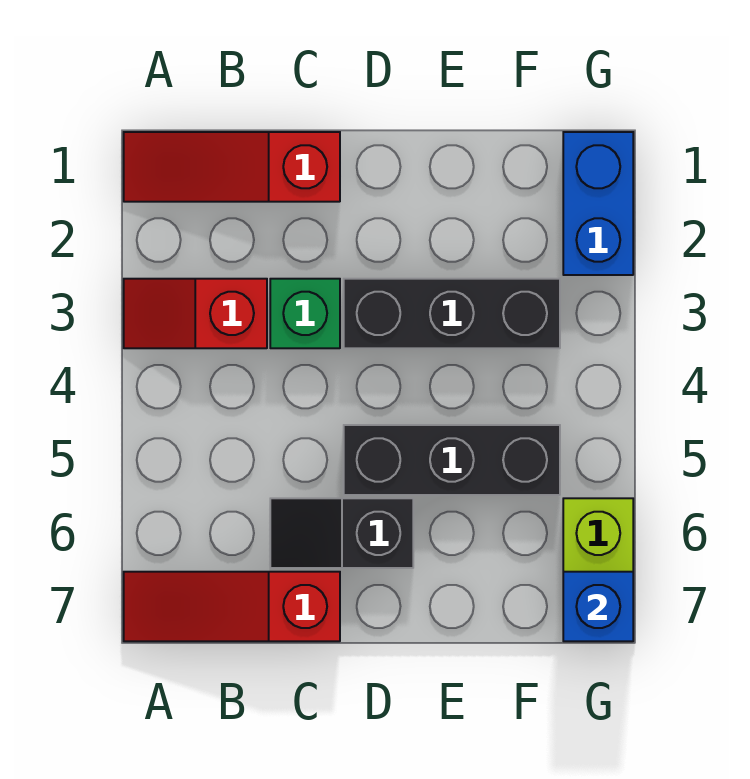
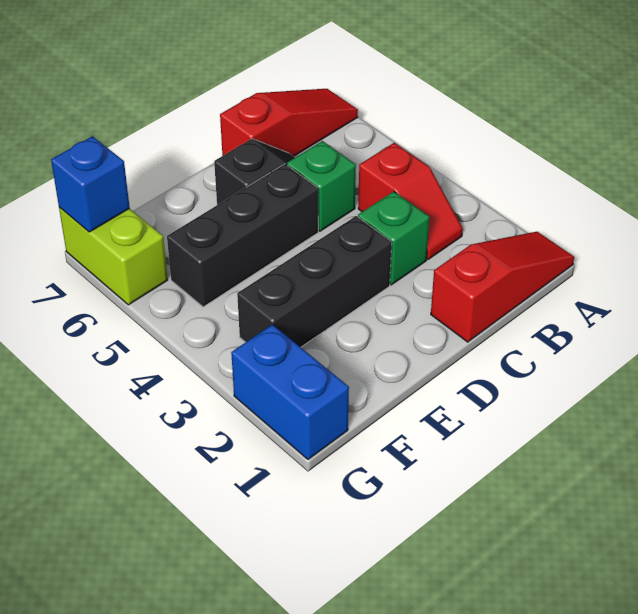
red 1x2 slope [124,279,267,348] -> red 1x2 slope turned to [358,143,463,259]
none -> green 1x1 brick [287,141,356,231]

